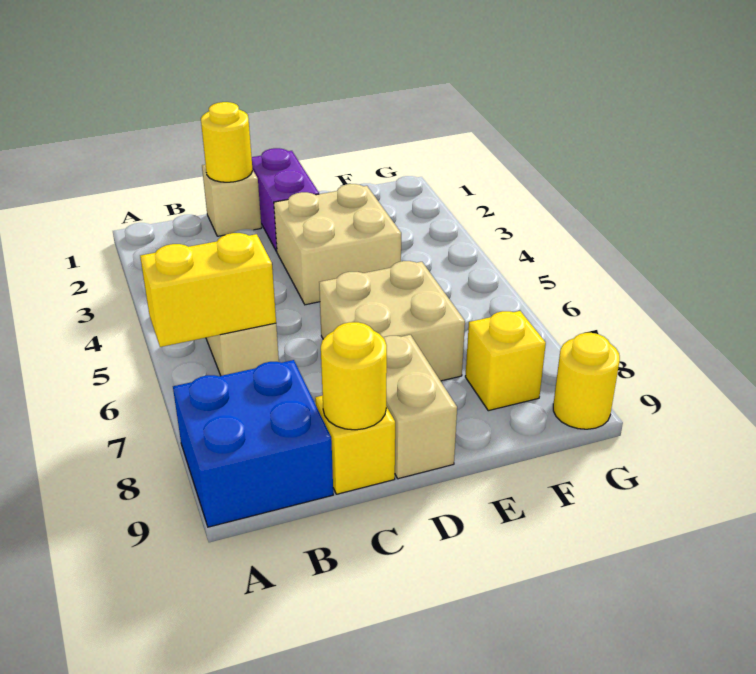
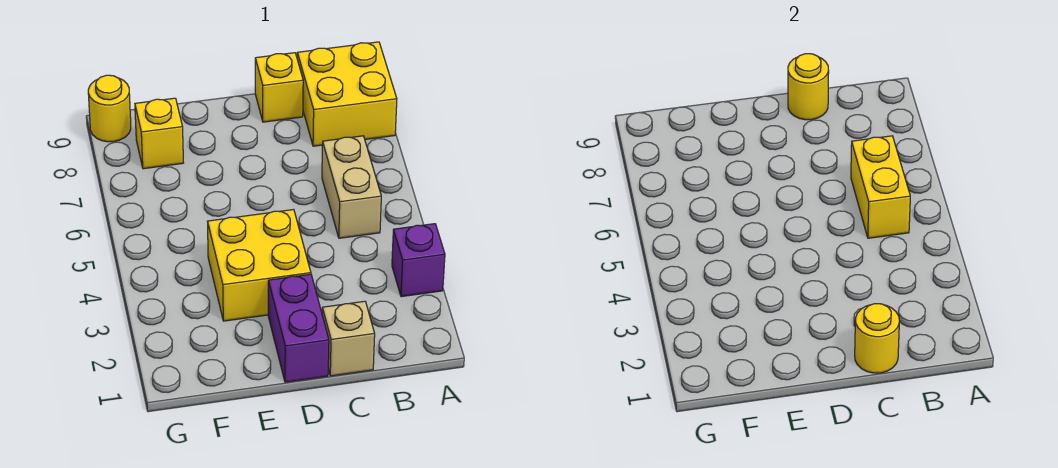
none -> purple 1x1 brick [392,224,445,297]
yellow 1x2 brick [140,233,276,347] -> yellow 1x2 brick turned to [851,136,910,238]
blue 2x2 brick [173,360,333,527] -> yellow 2x2 brick [297,42,397,146]
tan 2x2 brick [274,184,401,305] -> yellow 2x2 brick [208,210,311,321]
tan 2x2 brick [319,261,465,381] -> none
tan 1x2 brick [383,335,457,479] -> none

